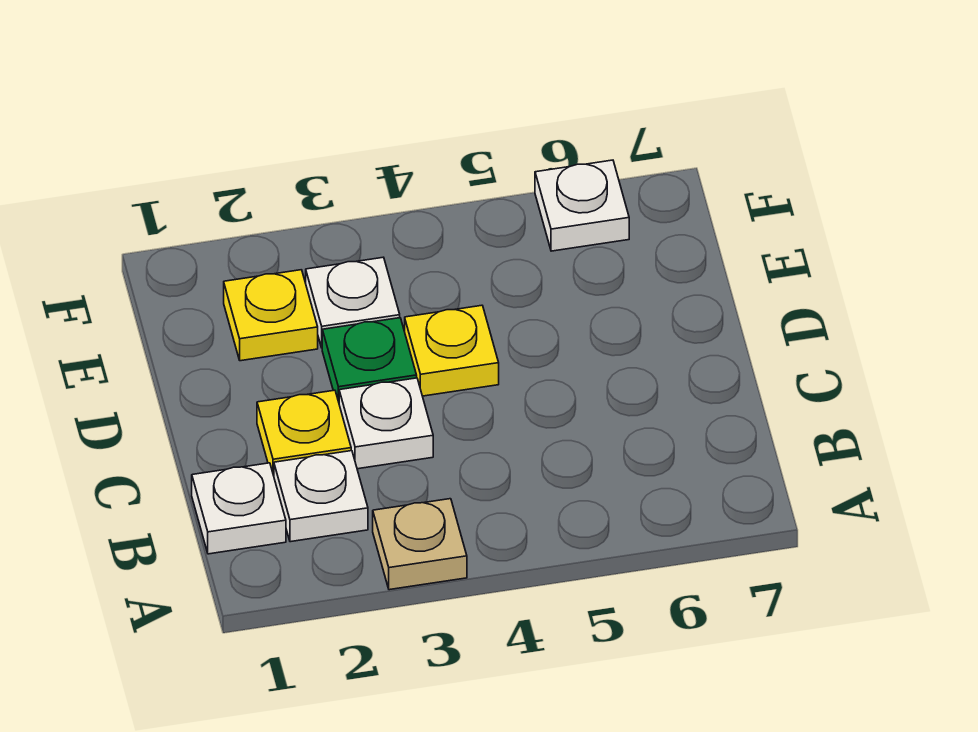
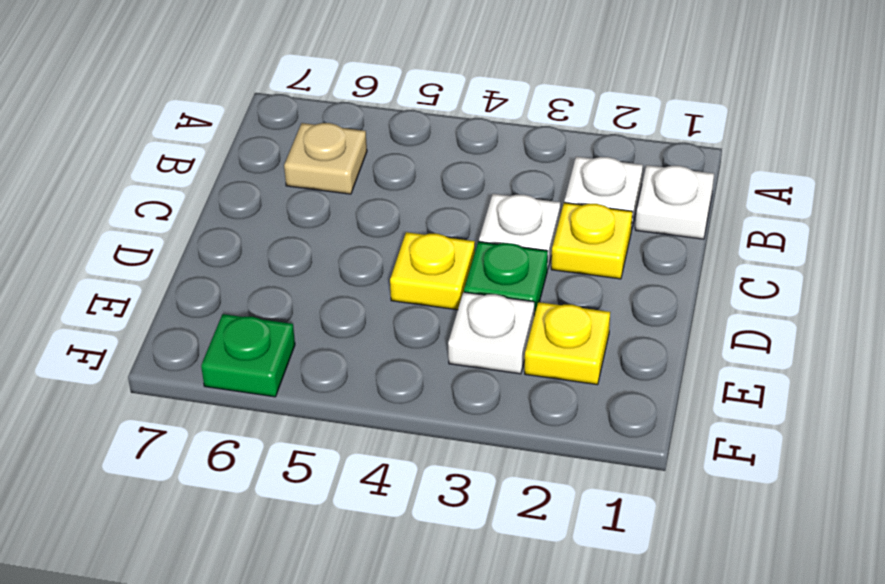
tan 1x1 plate [373,499,467,590] -> tan 1x1 plate moved to [284,123,367,194]
white 1x1 plate [535,160,629,251] -> green 1x1 plate [201,314,295,397]

